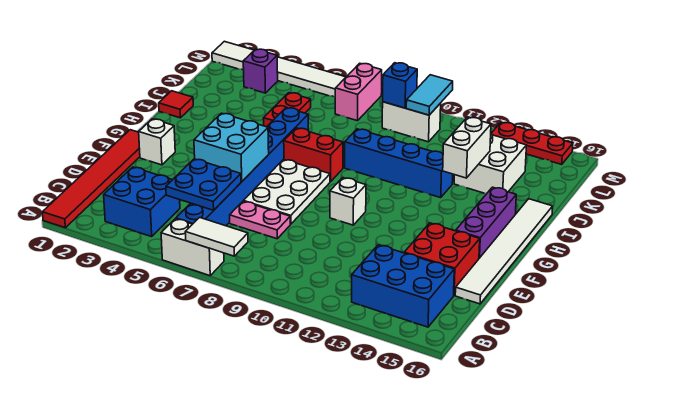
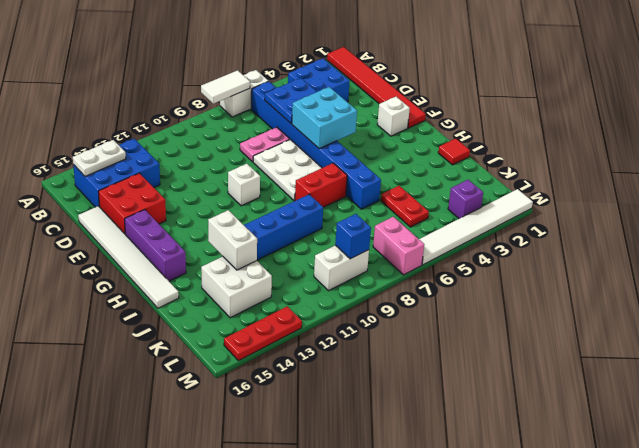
none -> white 1x2 plate [73,140,126,176]
cyan 1x2 tile [406,75,453,115] -> none

